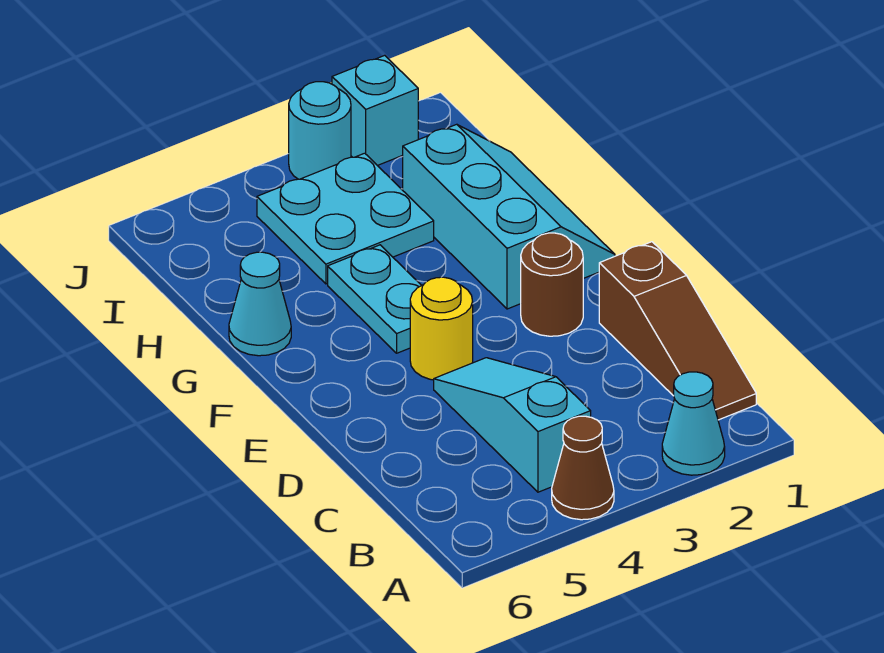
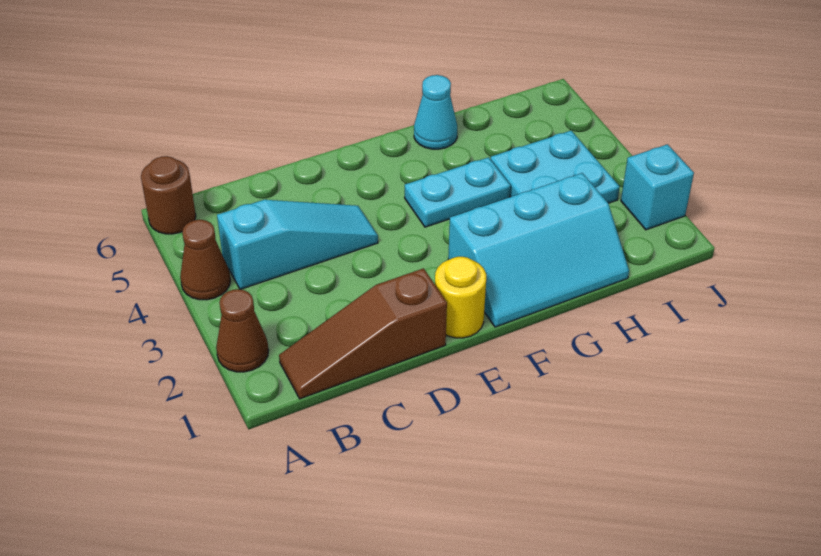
cyan 1x1 cone [662,372,725,475] -> brown 1x1 cone [216,289,269,372]
brown 1x1 round brick [521,233,583,336] -> brown 1x1 round brick moved to [141,156,196,234]
yellow 1x1 round brick [410,277,473,380] -> yellow 1x1 round brick moved to [435,257,486,338]
cyan 1x1 round brick [289,82,351,179] -> none

